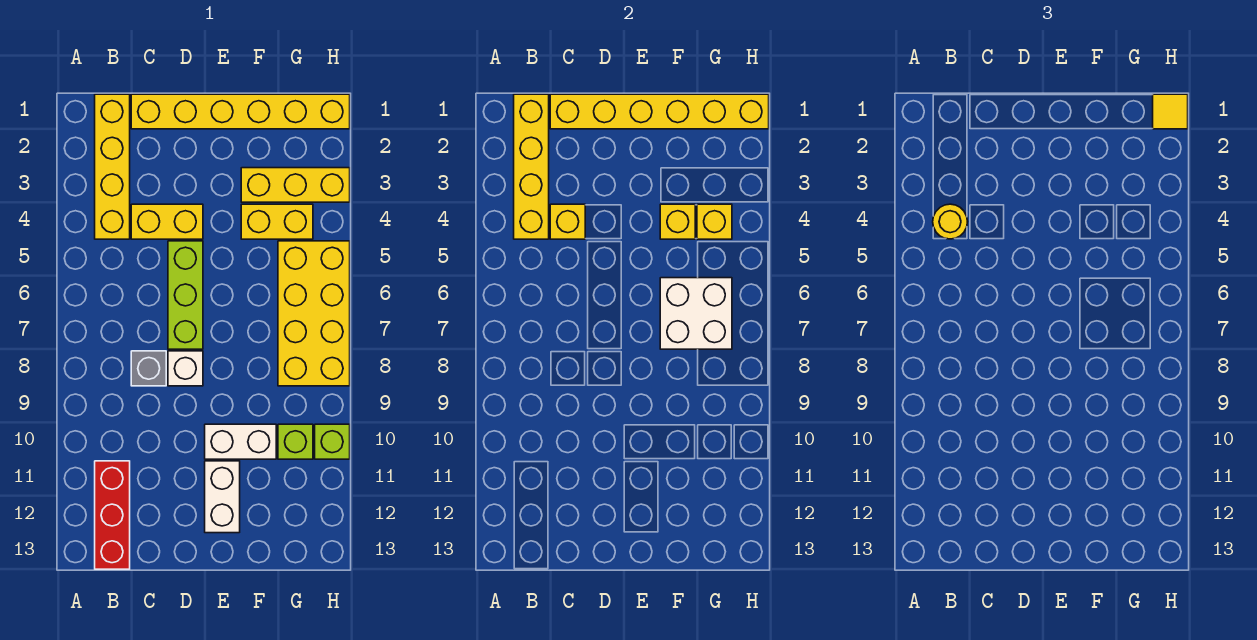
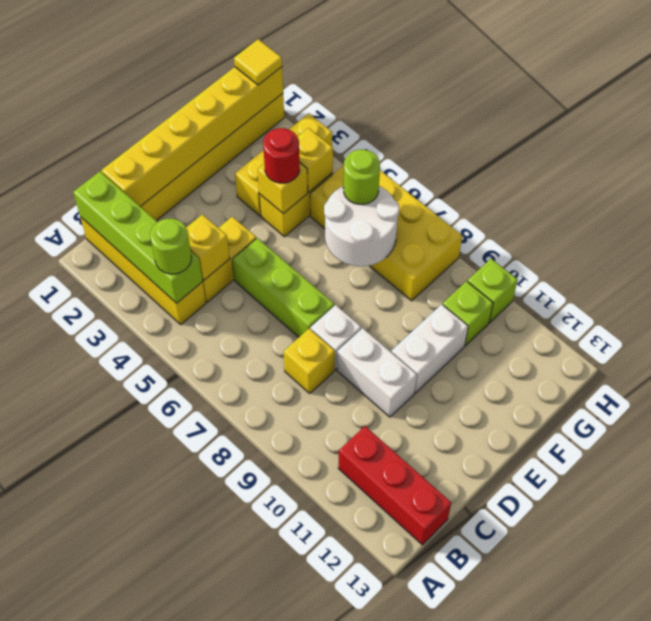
yellow 1x4 brick [514,94,549,239] -> lime 1x4 brick [73,172,203,303]
yellow 1x1 round brick [933,204,968,239] -> lime 1x1 round brick [150,219,191,274]
grey 1x1 brick [131,351,166,386] -> yellow 1x1 brick [284,329,335,393]
white 1x2 brick [205,461,240,533] -> white 1x2 brick moved to [337,328,417,417]
none -> red 1x1 round brick [263,128,300,183]
white 2x2 brick [660,278,732,349] -> white 2x2 round brick [324,186,399,266]
none -> lime 1x1 round brick [343,150,380,204]

